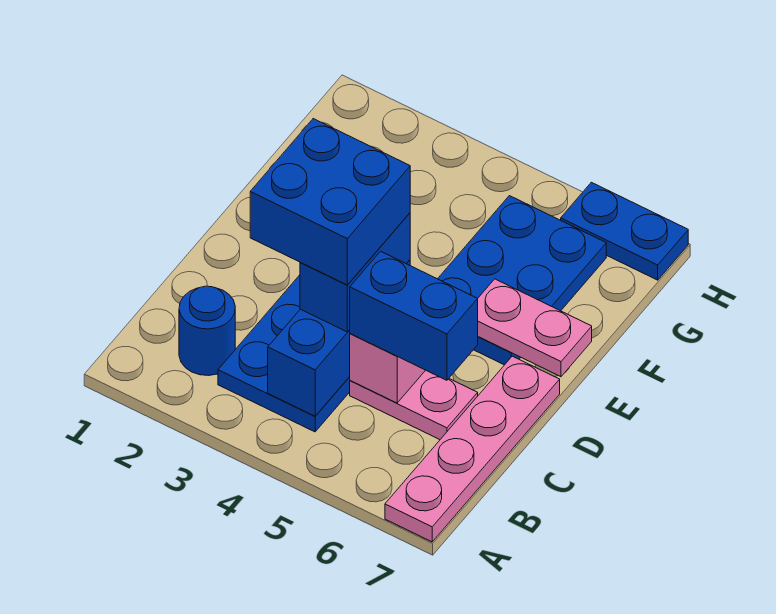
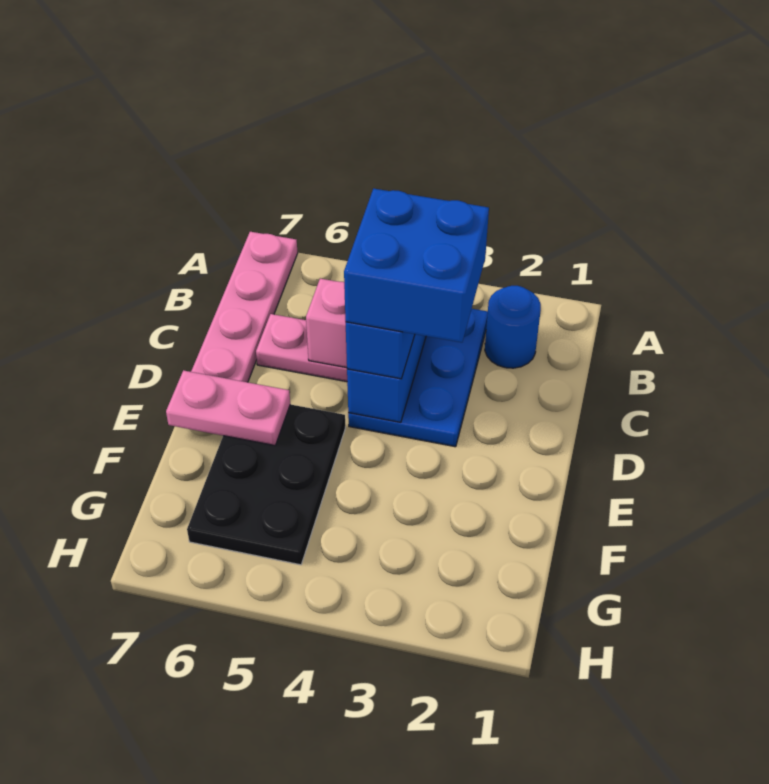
blue 1x2 brick [350,251,478,380] -> none
blue 2x3 plate [438,196,606,365] -> black 2x3 plate [187,404,345,565]
blue 1x2 plate [561,182,688,280] -> none

